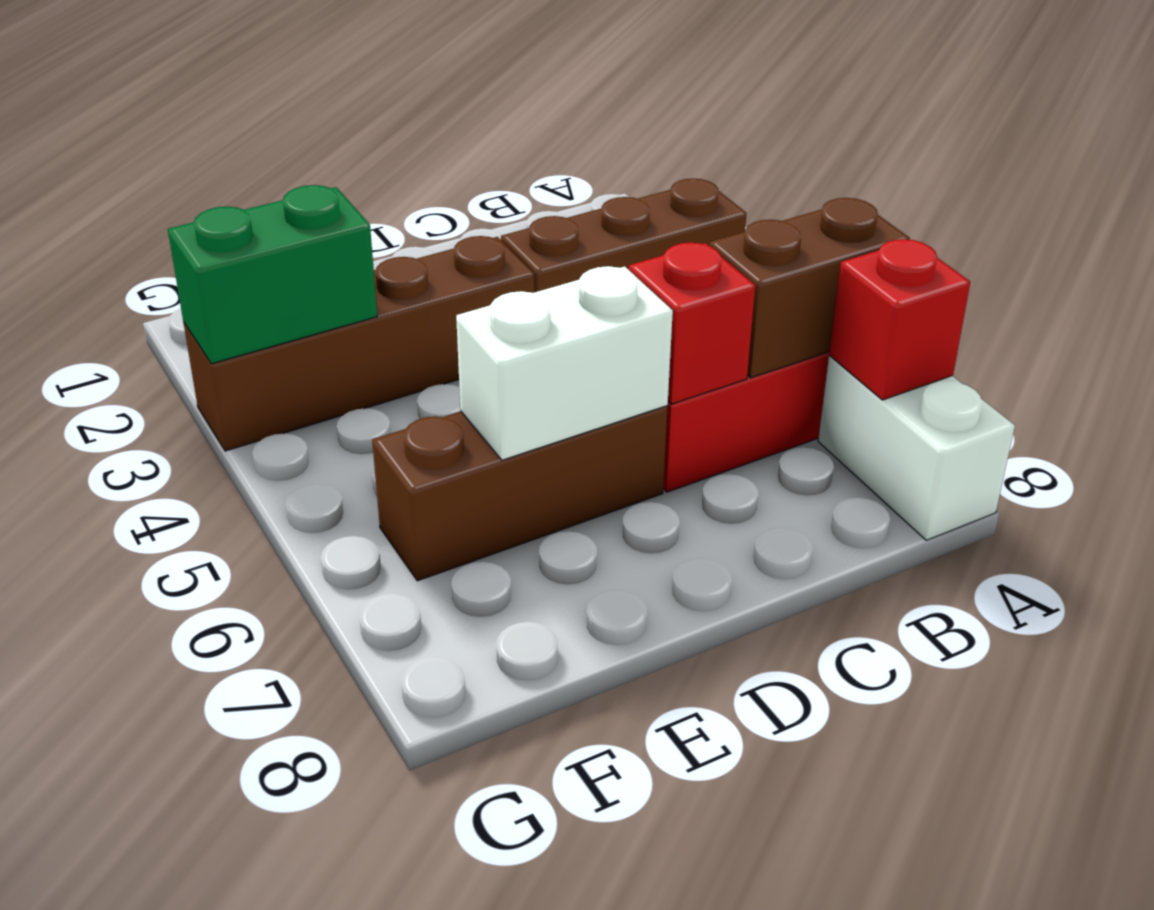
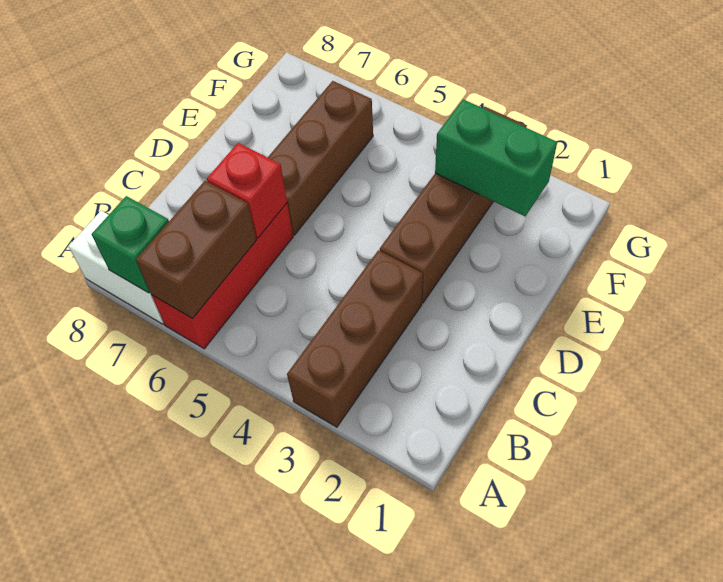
red 1x1 brick [829,239,970,400] -> green 1x1 brick [92,196,169,293]
white 1x2 brick [456,266,673,460] -> none
green 1x2 brick [168,185,377,364] -> green 1x2 brick turned to [435,99,557,216]

